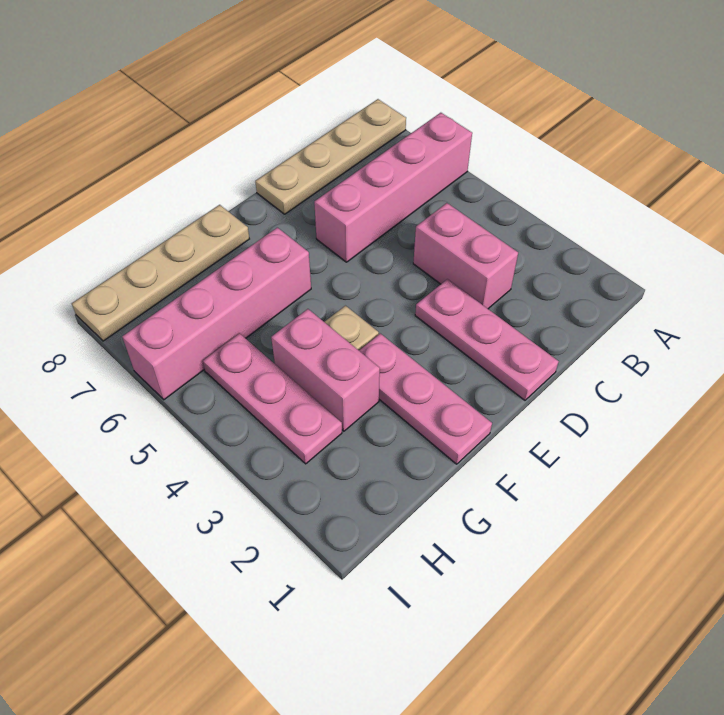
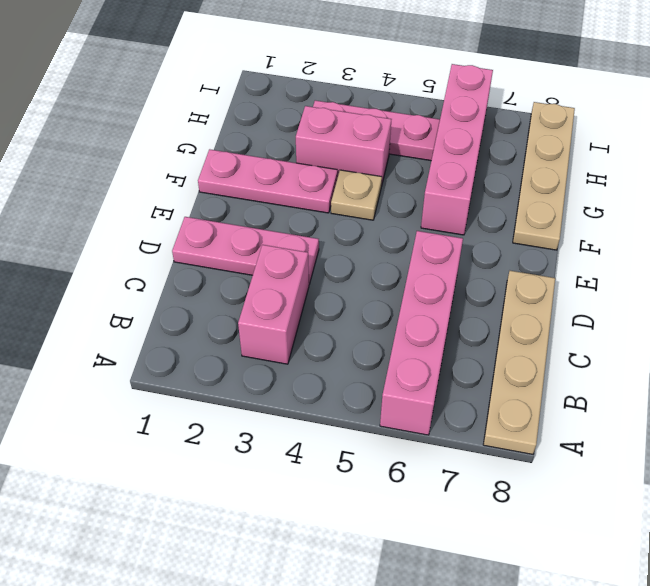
pink 1x2 brick [413,203,518,309] -> pink 1x2 brick turned to [238,245,309,364]

